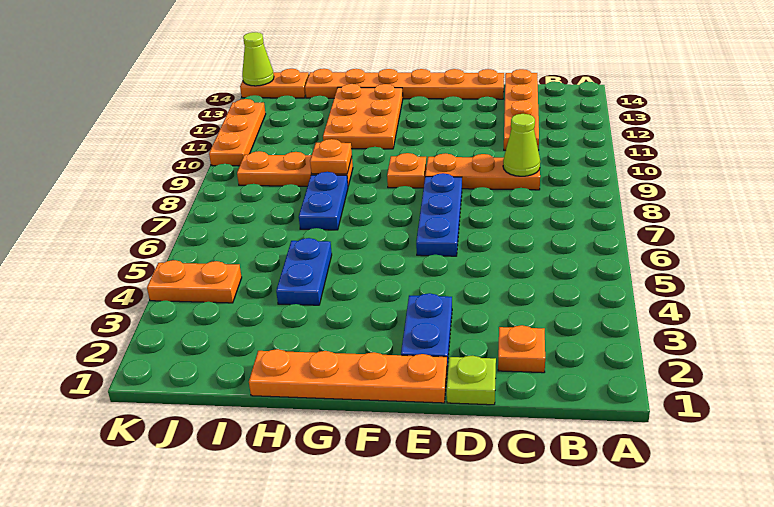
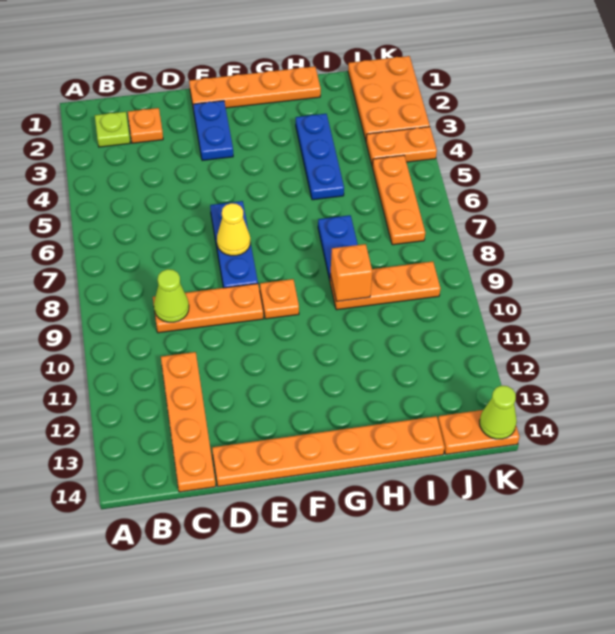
lime 1x1 plate [447,356,496,405] -> lime 1x1 plate moved to [95,112,130,147]
none -> yellow 1x1 cone [217,203,250,256]
orange 2x3 plate [323,84,403,149] -> orange 2x3 plate moved to [348,56,430,140]
blue 1x2 plate [276,238,332,305] -> blue 1x3 plate [296,114,344,200]
orange 1x1 plate [310,139,352,174] -> orange 1x1 brick [330,244,372,301]
orange 1x3 plate [209,99,266,166] -> orange 1x3 plate moved to [372,155,425,245]

